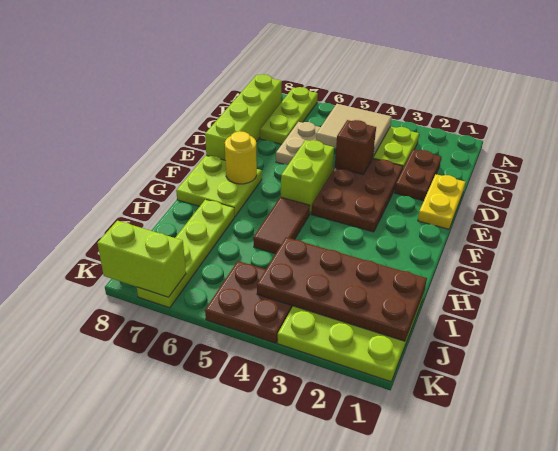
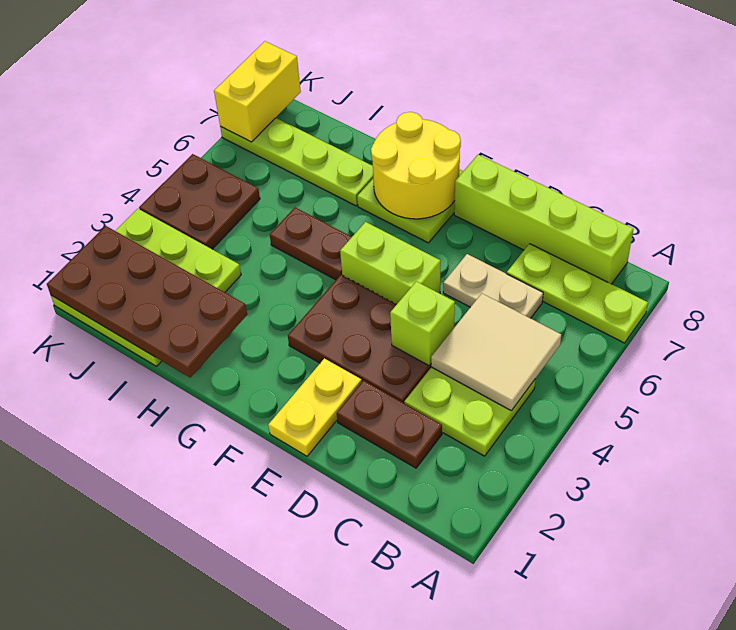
yellow 1x2 plate [418,174,466,229] -> yellow 1x2 plate turned to [268,358,362,456]
brown 1x1 brick [335,120,376,174] -> lime 1x1 brick [390,281,455,366]
yellow 1x1 round brick [225,131,257,184] -> yellow 2x2 round brick [371,112,461,219]
brown 1x2 tile [253,197,310,254] -> brown 1x2 plate [270,208,351,280]
brown 2x4 plate [257,237,427,341] -> brown 2x4 plate turned to [47,226,247,378]
lime 1x2 brick [97,221,186,297] -> yellow 1x2 brick [214,41,301,142]

